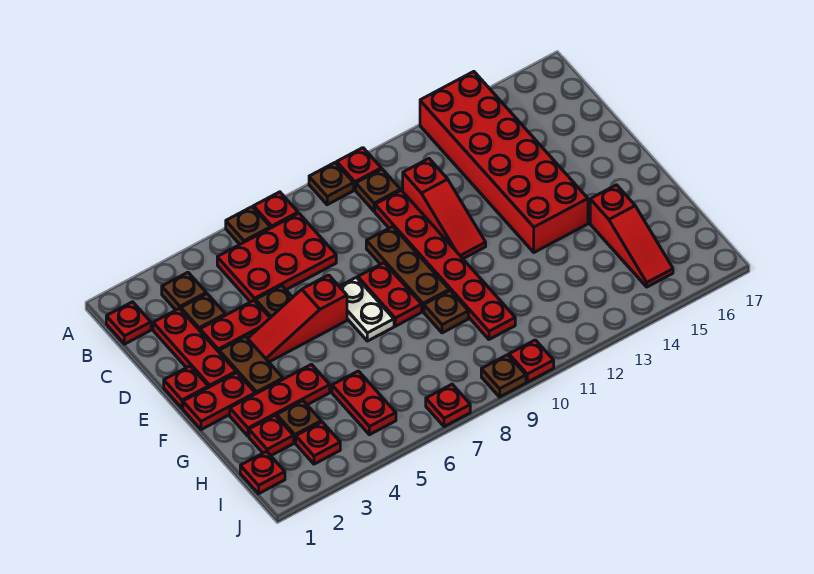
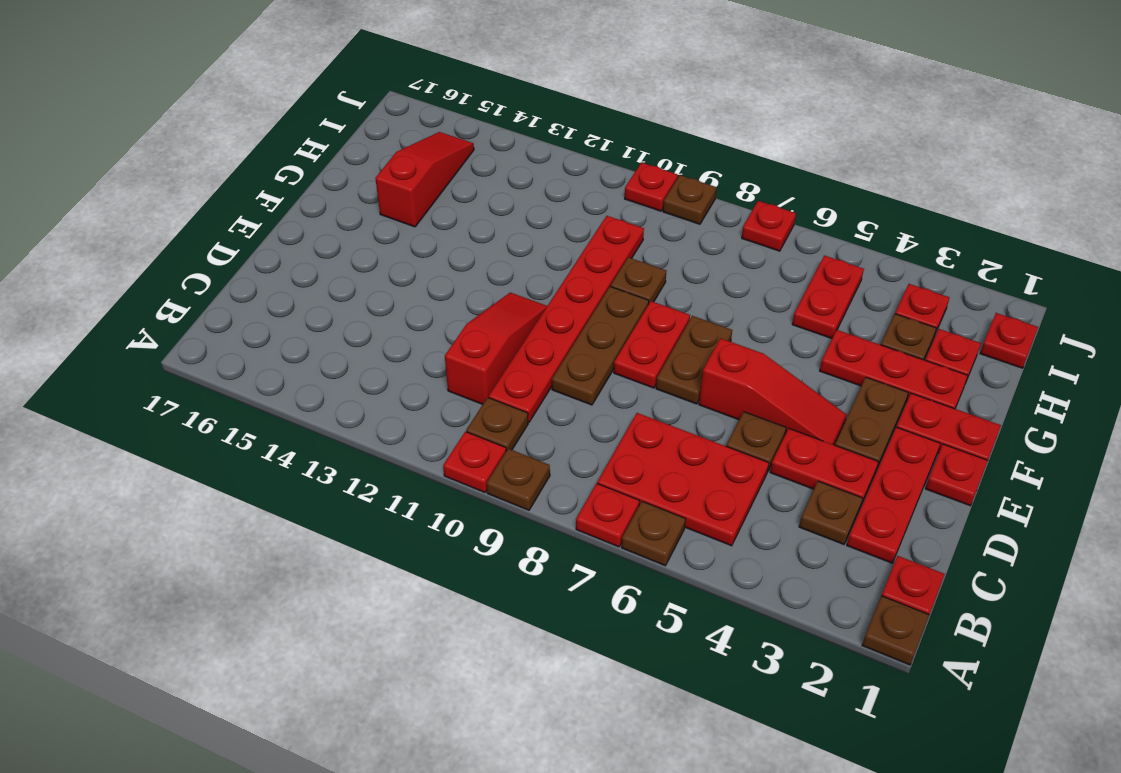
red 2x6 brick [420,72,588,252] -> none
brown 1x1 plate [162,272,206,310] -> brown 1x1 plate moved to [862,596,929,665]
white 1x2 plate [339,277,394,341] -> brown 1x2 plate [656,316,732,404]

